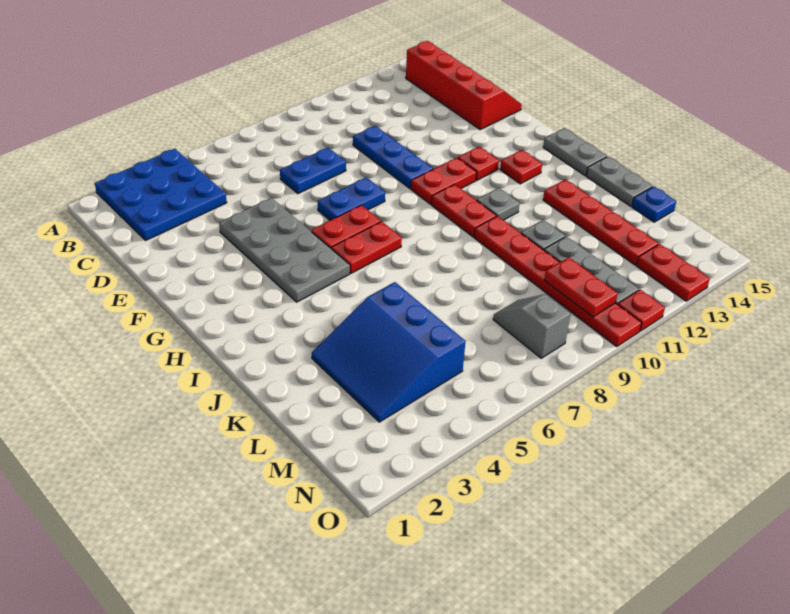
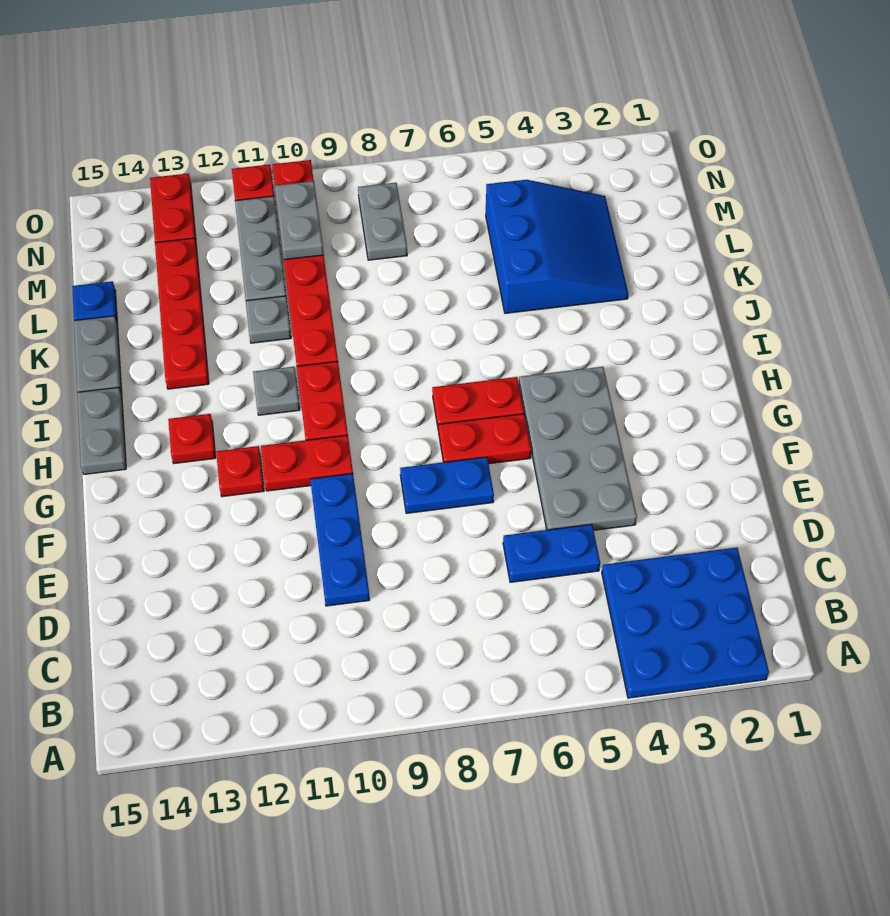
red 2x4 slope [406,41,522,129] -> none
blue 1x2 plate [280,148,346,194] -> blue 1x2 plate moved to [503,524,600,582]
grey 1x2 slope [493,294,571,358] -> grey 1x2 plate [358,183,407,260]
red 1x2 plate [544,257,618,317] -> grey 1x2 plate [275,181,324,260]

